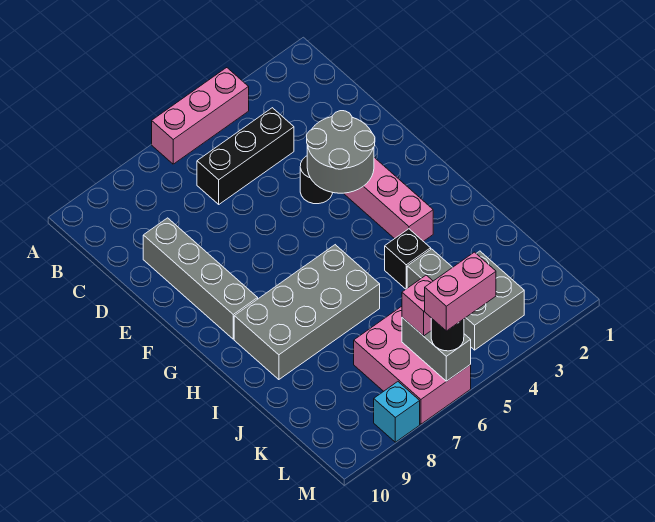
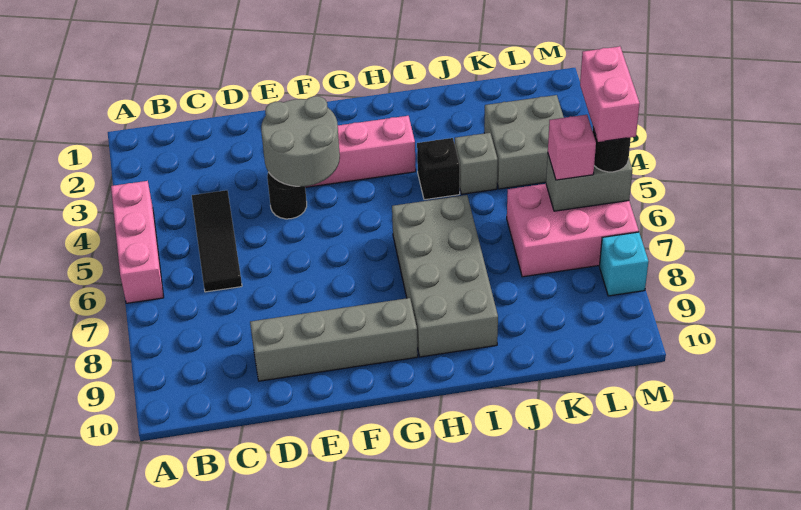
black 1x3 brick [197,108,294,204] -> black 1x3 tile [192,190,242,292]

